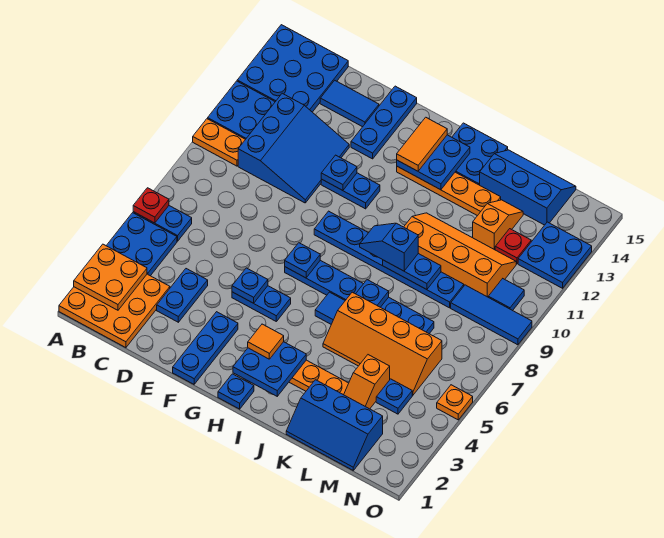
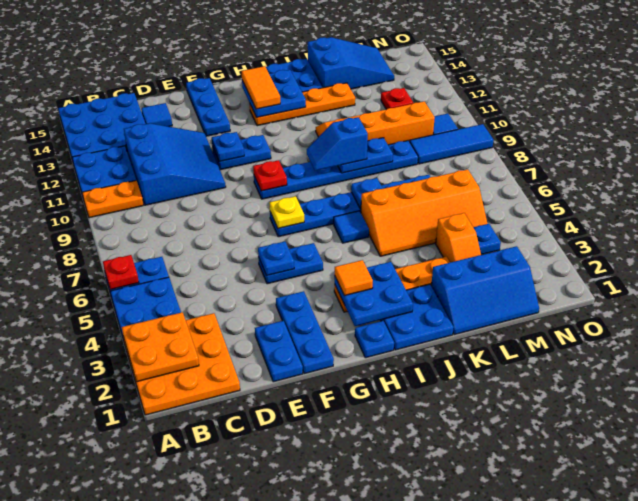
blue 1x2 plate [157,269,208,322] -> blue 1x2 plate moved to [255,321,303,382]
blue 1x2 tile [320,80,379,127] -> blue 1x1 tile [141,103,172,127]
blue 1x1 plate [285,243,320,278] -> yellow 1x1 plate [269,196,304,228]
none -> red 1x1 plate [253,160,287,191]
blue 2x3 slope [480,150,576,225] -> blue 2x3 slope turned to [308,37,394,89]
orange 1x2 slope [473,200,523,250] -> none
blue 2x2 plate [518,222,592,288] -> blue 2x2 plate moved to [381,284,454,350]
orange 1x1 plate [437,385,473,420] -> none

